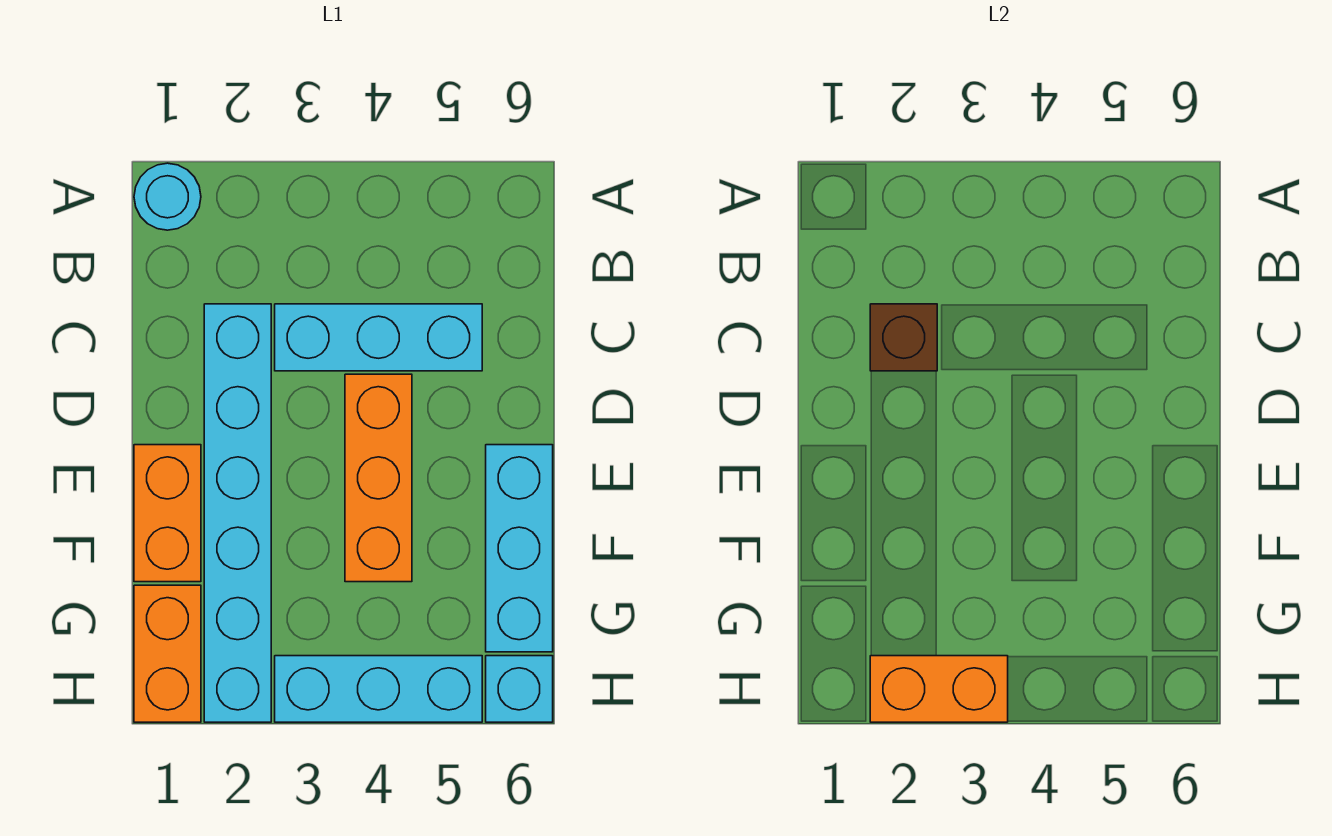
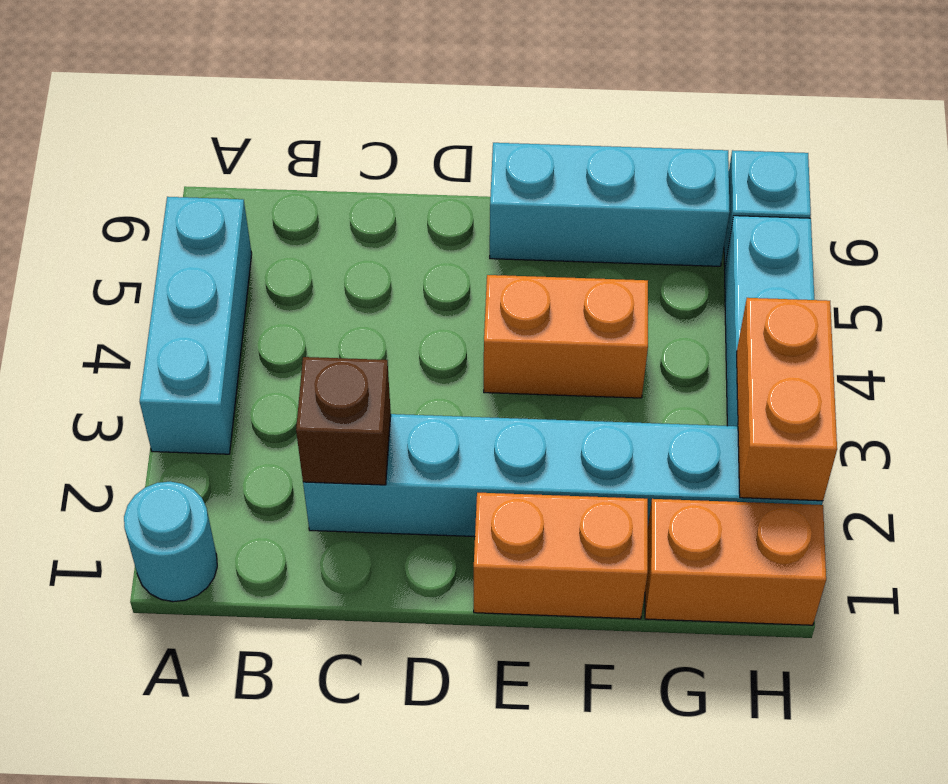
cyan 1x3 brick [275,304,482,371] -> cyan 1x3 brick moved to [140,197,252,454]
orange 1x3 brick [345,374,412,582] -> orange 1x2 brick [484,275,648,398]

